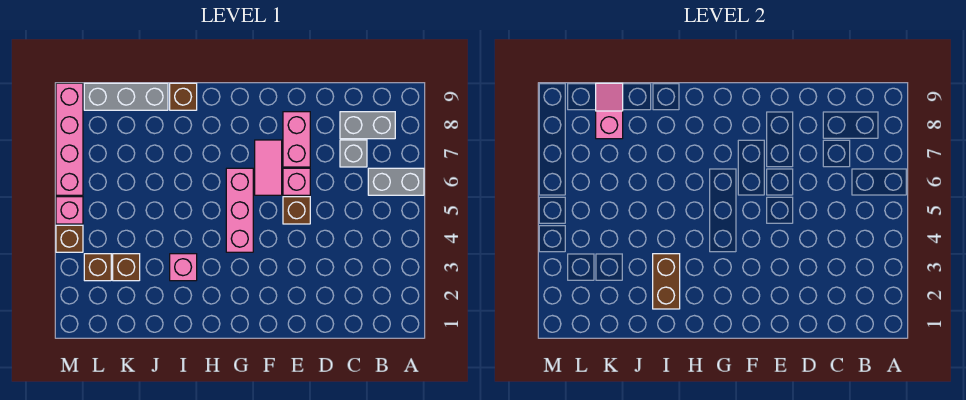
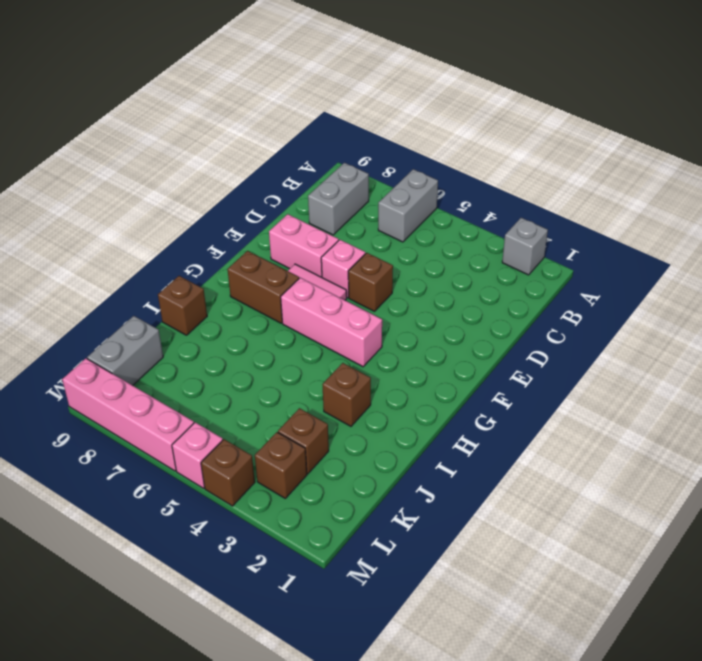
grey 1x1 brick [340,140,367,167] -> grey 1x1 brick moved to [502,218,548,275]
brown 1x2 brick [653,254,680,309] -> brown 1x2 brick moved to [228,251,299,323]
pink 1x1 brick [170,254,197,281] -> brown 1x1 brick [322,363,371,426]
grey 1x3 brick [84,83,168,110] -> grey 1x2 brick [87,316,163,385]
pink 1x2 slope [596,83,623,139] -> none

